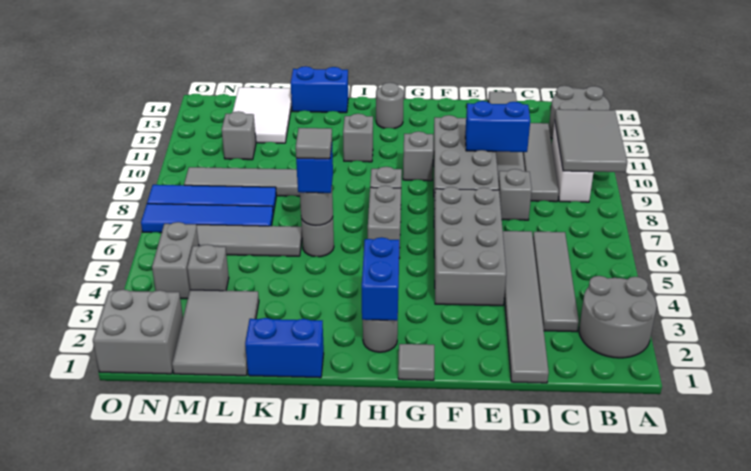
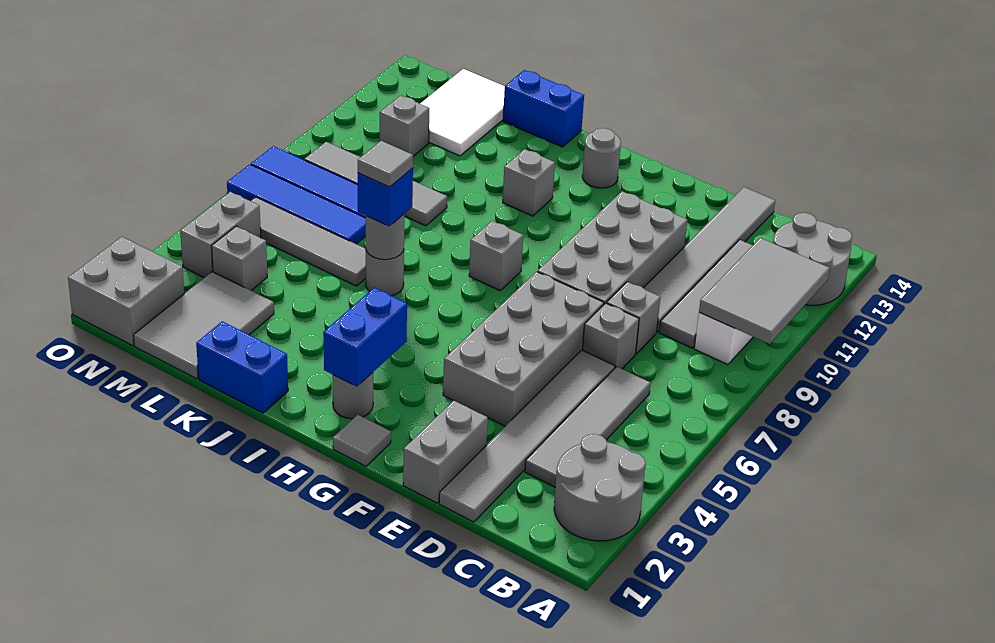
blue 1x2 brick [465,101,530,152] -> none
grey 1x1 brick [403,131,433,181] -> grey 1x1 brick moved to [582,303,639,369]
grey 1x2 brick [368,186,401,258] -> grey 1x2 brick moved to [403,401,488,503]

